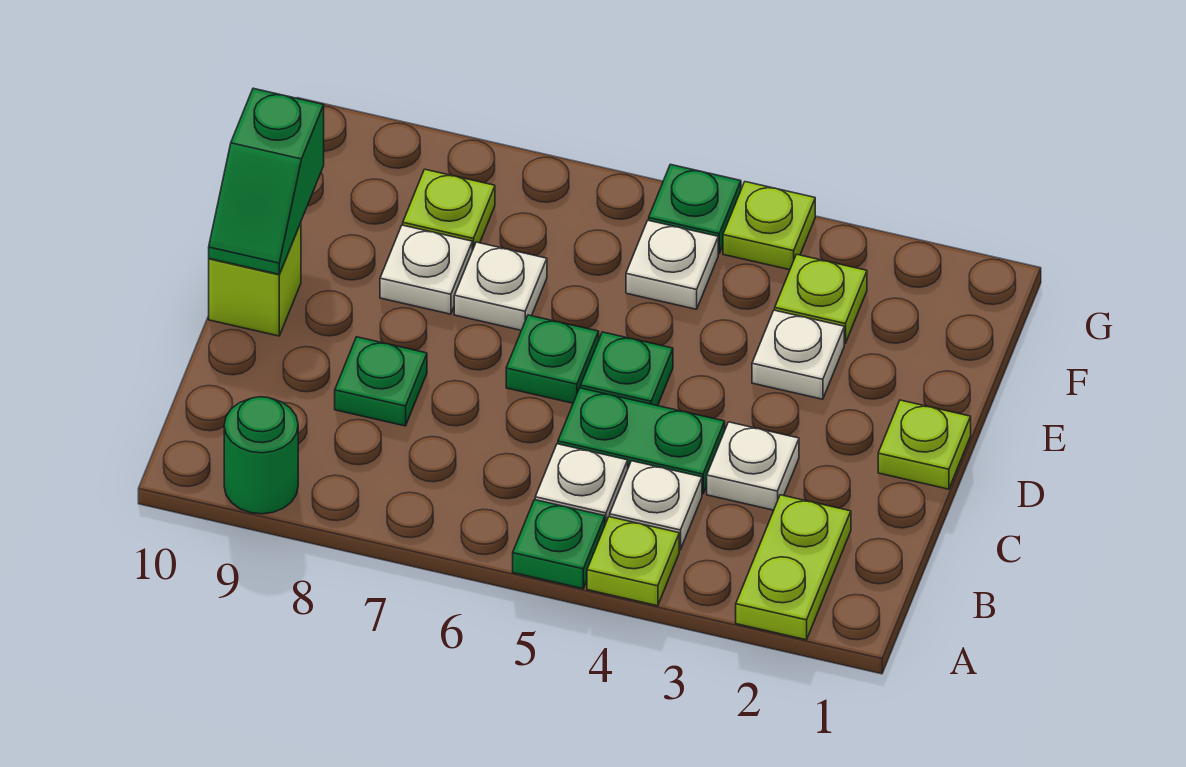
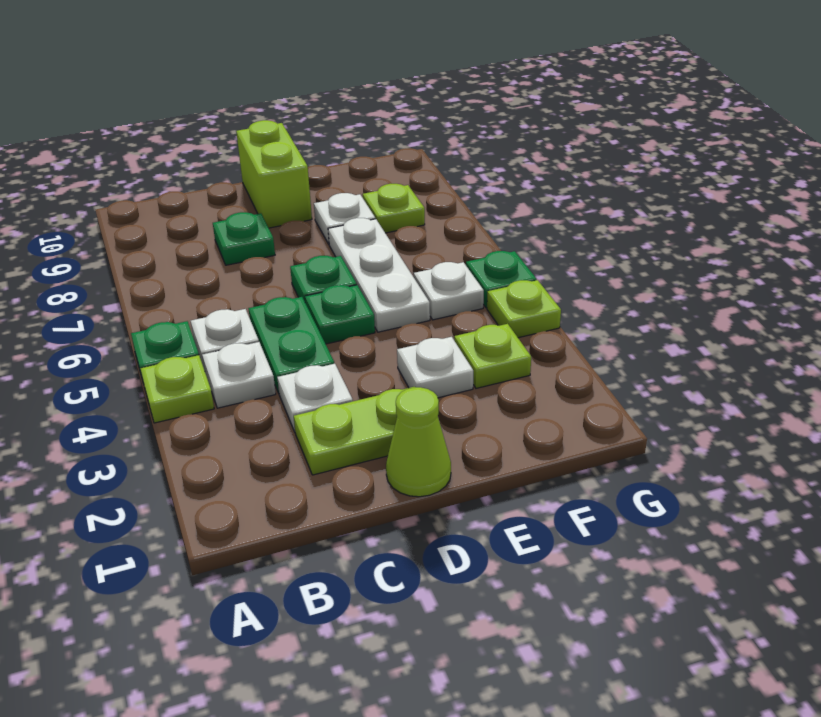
lime 1x2 plate [736,495,851,640] -> lime 1x2 plate moved to [294,387,415,475]
green 1x1 round brick [224,397,298,514] -> none
lime 1x1 plate [878,400,971,489] -> lime 1x1 cone [386,387,451,497]
lime 1x1 brick [209,223,301,336] -> lime 1x2 brick [236,120,312,228]
green 1x2 slope [209,88,324,274] -> none
white 1x1 plate [454,242,547,330] -> white 1x3 plate [328,218,430,332]

